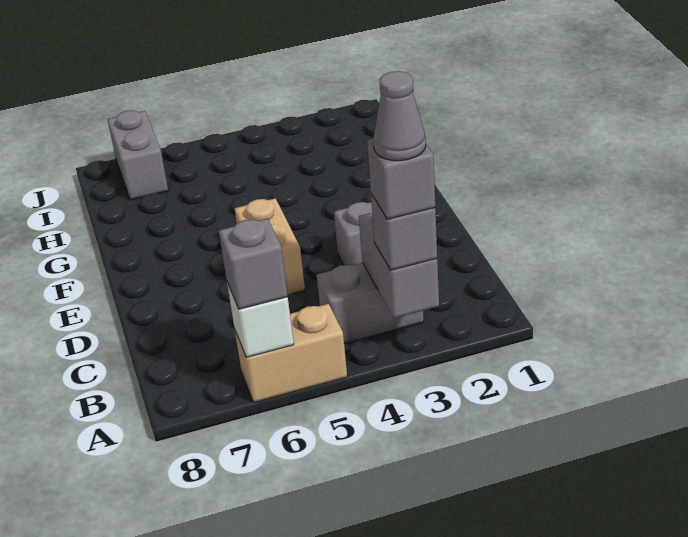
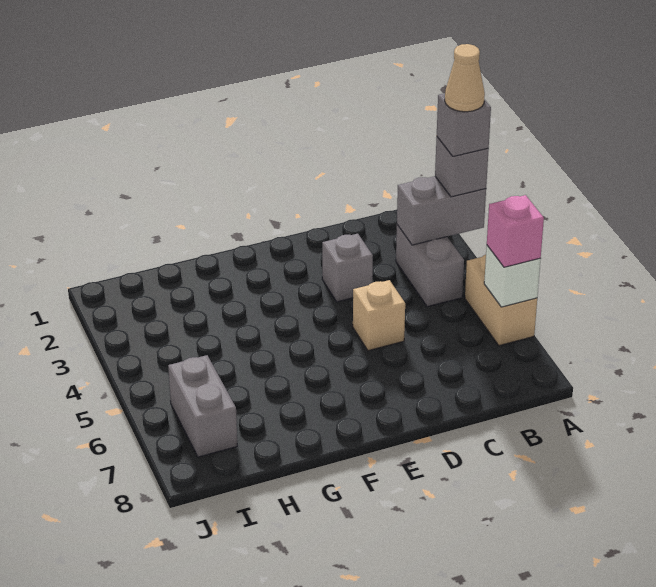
grey 1x1 cone [373,71,426,161] -> tan 1x1 cone [445,44,485,112]
grey 1x1 brick [219,218,288,309] -> pink 1x1 brick [487,195,544,267]
tan 1x2 brick [234,198,305,294] -> tan 1x1 brick [353,280,405,351]
grey 1x2 brick [108,110,168,200] -> grey 1x2 brick turned to [168,355,237,457]

